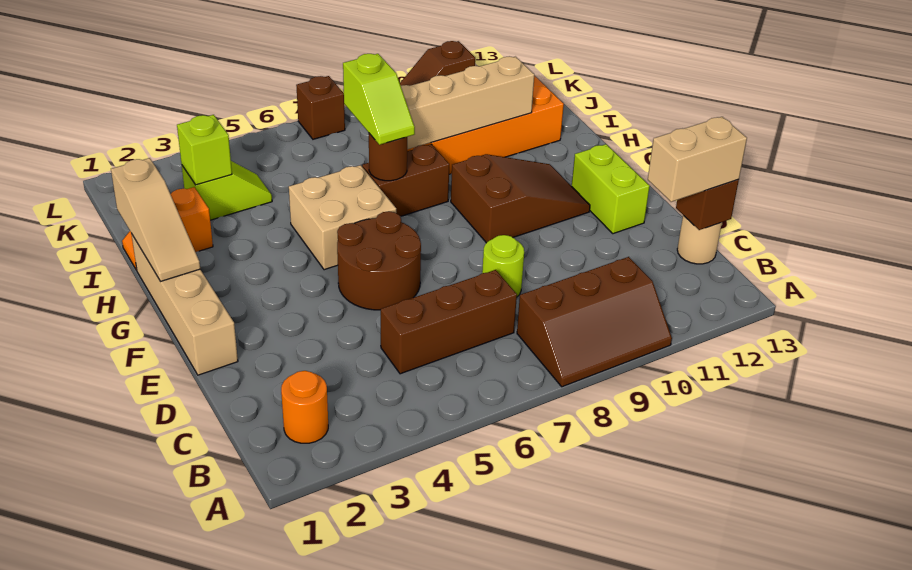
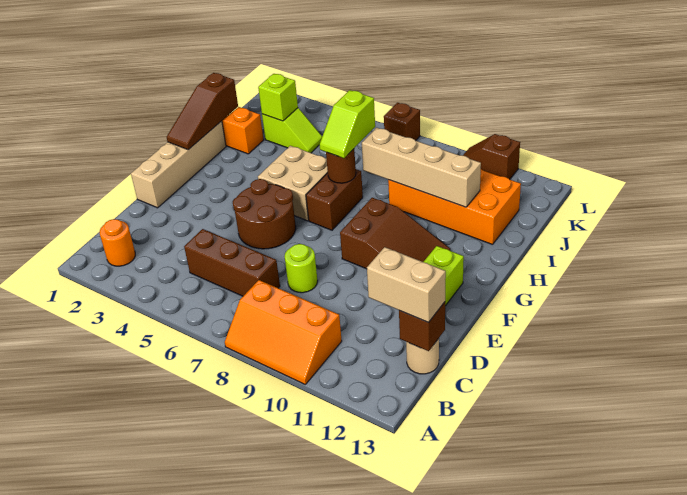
brown 2x3 slope [517,257,672,387] -> orange 2x3 slope [225,280,342,384]
tan 1x3 slope [111,158,200,282] -> brown 1x3 slope [167,73,238,150]
brown 1x2 brick [362,144,449,217] -> brown 1x2 brick turned to [306,169,363,230]

